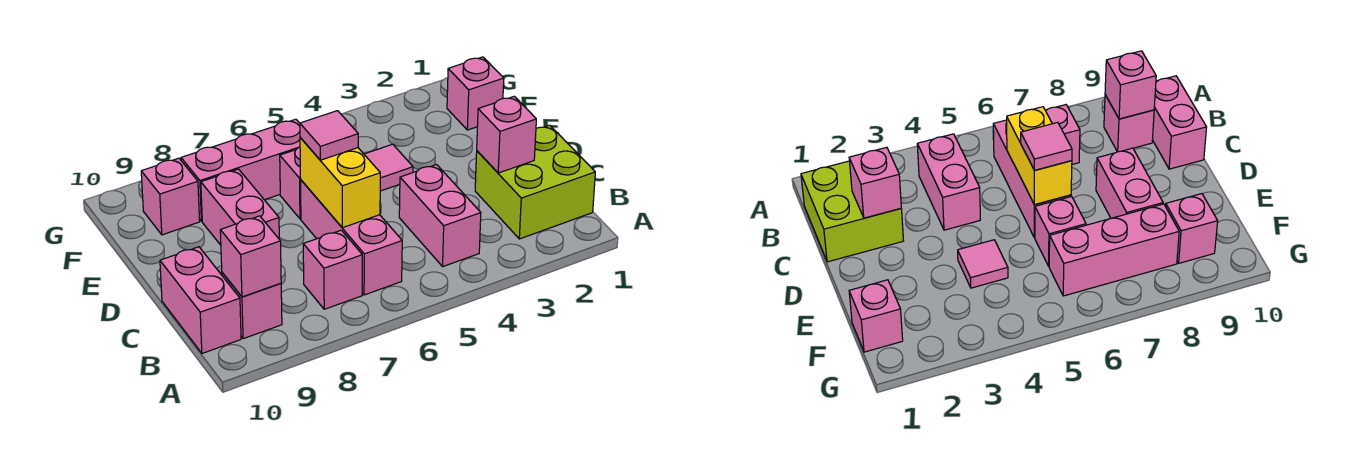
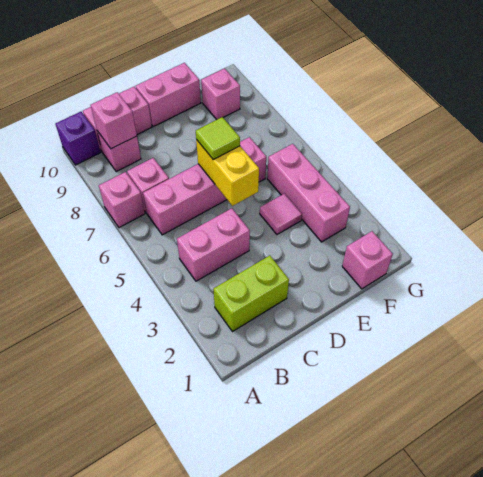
none -> purple 1x1 brick [56,112,101,165]
lime 2x2 brick [475,125,595,239] -> lime 1x2 brick [213,256,289,332]
pink 1x1 brick [477,96,536,173] -> pink 1x1 brick moved to [99,172,145,228]
yellow 1x2 brick [300,138,380,228] -> yellow 1x2 brick turned to [196,140,259,206]
pink 1x1 tile [300,111,358,160] -> lime 1x1 tile [196,117,240,159]
pink 1x2 brick [201,169,279,245] -> pink 1x2 brick moved to [136,63,201,127]
pink 1x3 brick [181,119,300,221] -> pink 1x3 brick moved to [267,144,350,242]

